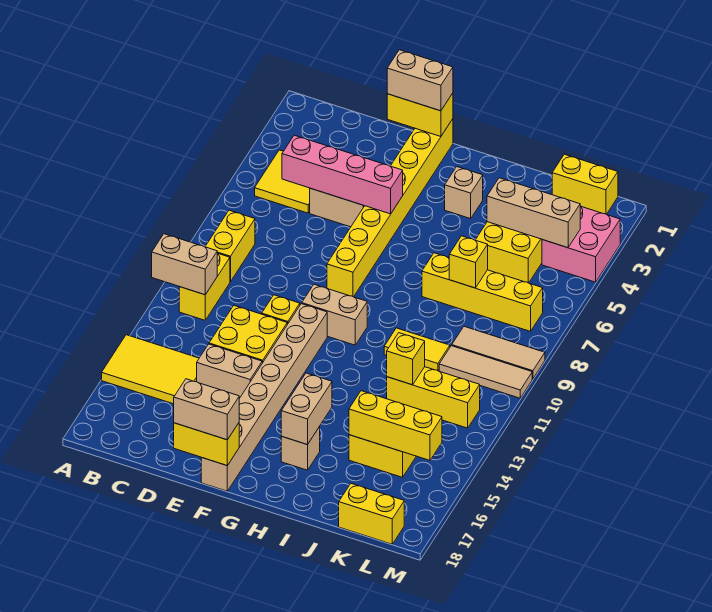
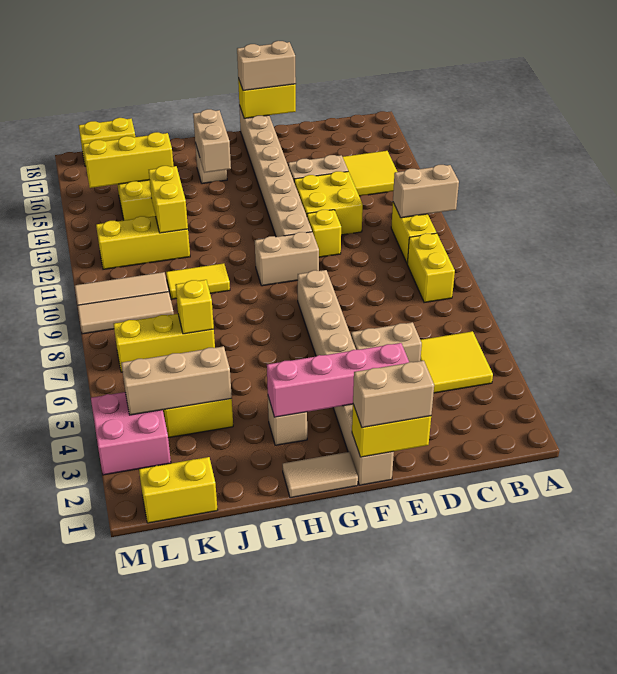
yellow 2x3 tile [102,335,199,404] -> yellow 2x2 tile [343,151,397,196]
pink 1x4 brick [282,135,403,214] -> pink 1x4 brick moved to [267,343,409,417]
yellow 1x8 brick [327,119,453,297] -> tan 1x8 brick [298,270,394,485]
none -> tan 1x2 tile [283,452,358,498]
yellow 1x4 brick [422,253,543,331] -> yellow 1x3 brick [114,314,215,372]
yellow 1x1 brick [387,333,425,385] -> yellow 1x2 brick [149,166,188,233]

